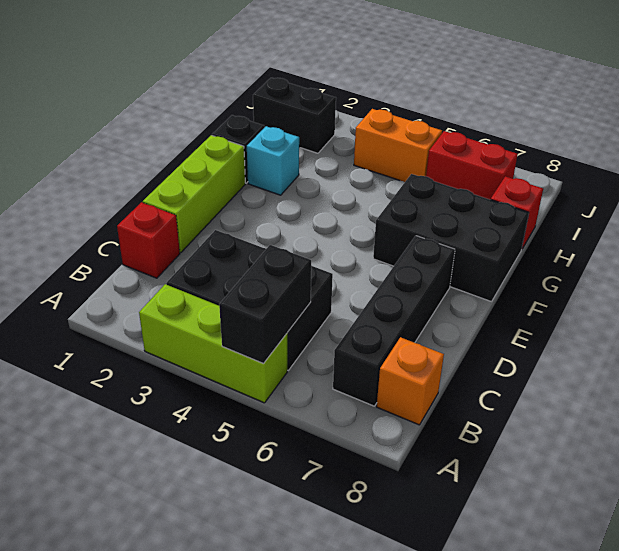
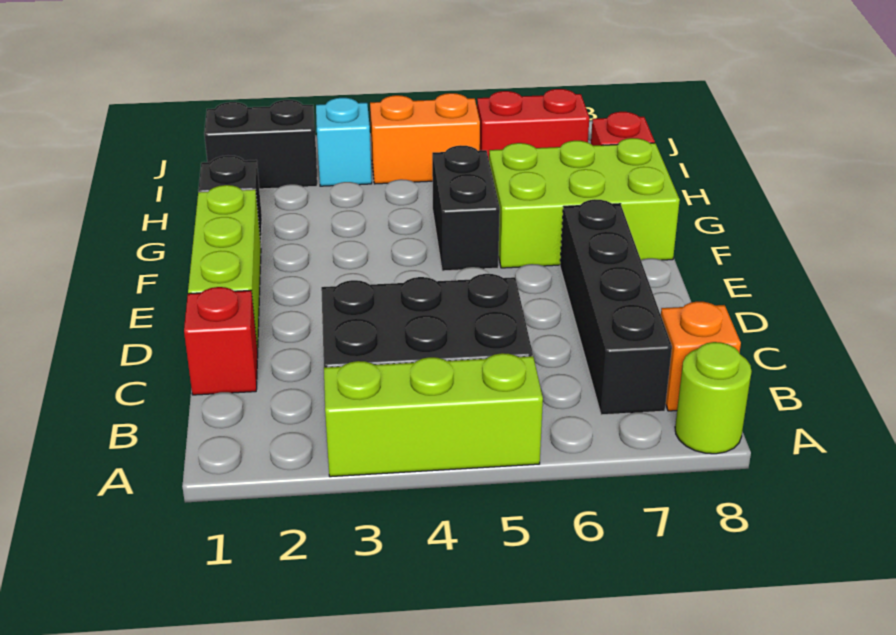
black 1x2 brick [219,245,311,364] -> black 1x2 brick moved to [432,145,500,271]
none -> lime 1x1 round brick [675,342,752,454]
black 2x3 brick [373,174,529,302] -> lime 2x3 brick [489,138,680,268]
cyan 1x1 brick [247,126,299,195] -> cyan 1x1 brick moved to [316,98,372,186]

